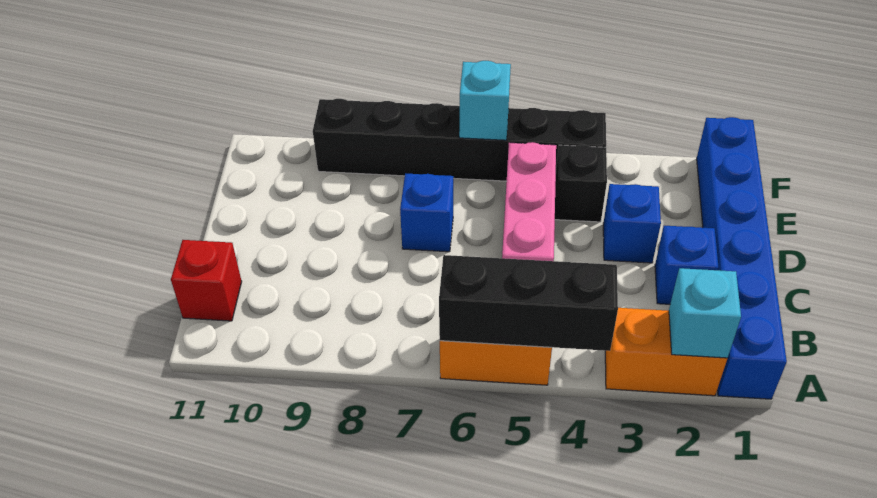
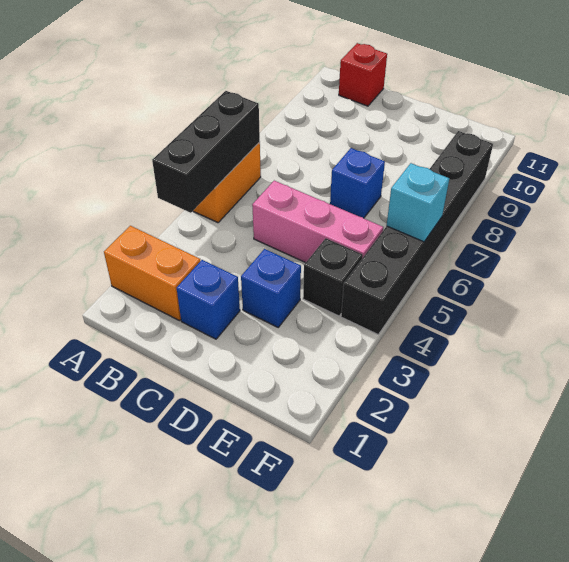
blue 1x6 brick [697,117,787,399] -> none
orange 1x2 brick [605,308,727,396] -> orange 1x2 brick turned to [104,226,200,321]
cyan 1x1 brick [669,268,741,358] -> none

